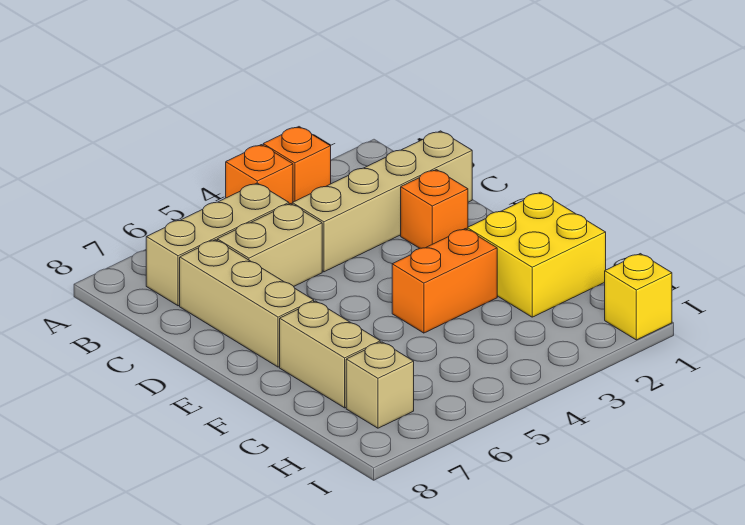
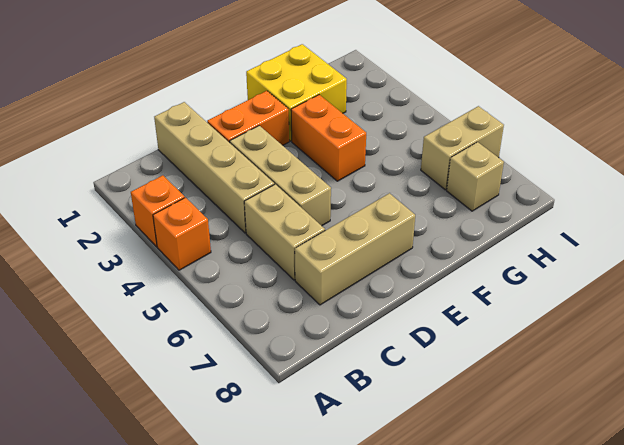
tan 1x3 brick [146,183,289,306] -> tan 1x3 brick moved to [230,126,331,226]
orange 1x1 brick [401,170,468,248] -> orange 1x2 brick [207,91,289,145]
tan 1x2 brick [280,301,380,408] -> tan 1x2 brick moved to [421,106,504,190]
yellow 1x1 brick [605,254,672,340] -> none

